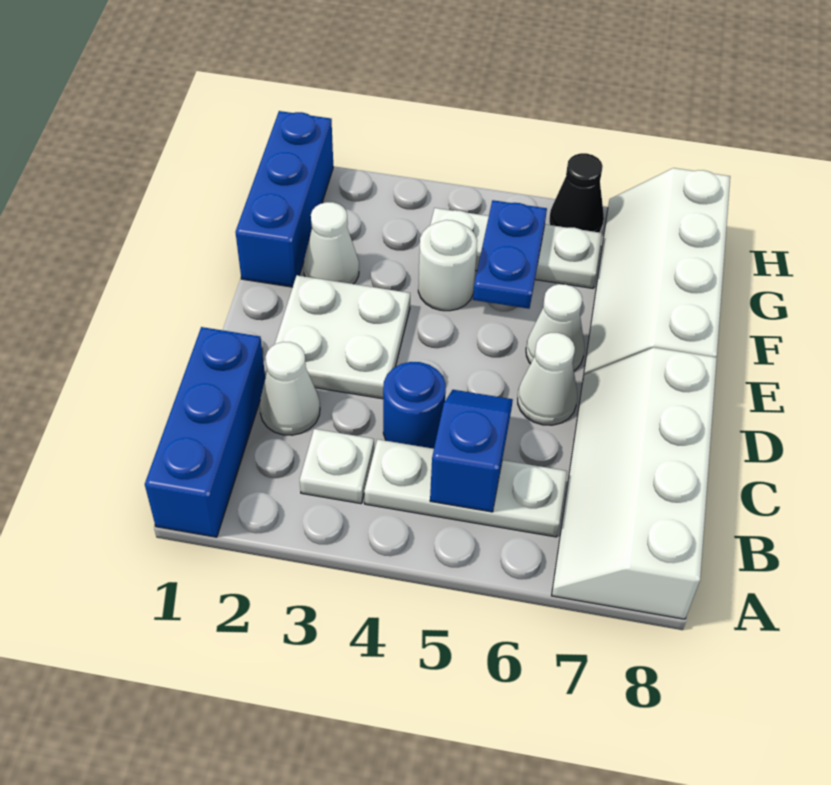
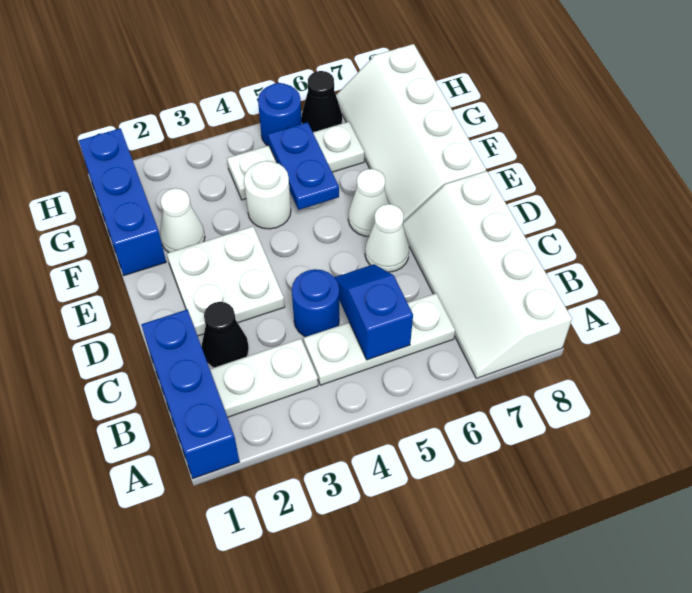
white 1x1 plate [300,429,374,504] -> white 1x2 plate [210,339,318,417]
white 1x1 cone [260,342,320,435] -> black 1x1 cone [201,302,249,368]
none -> blue 1x1 round brick [258,83,302,146]

